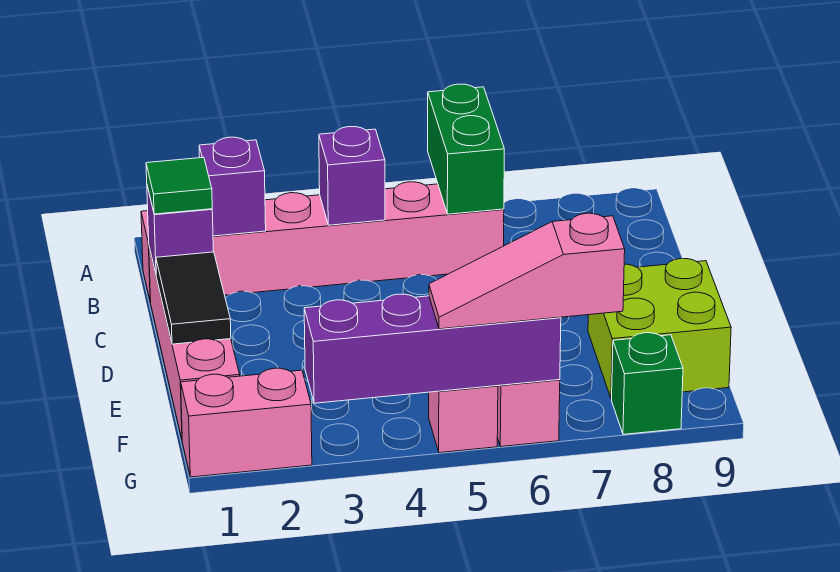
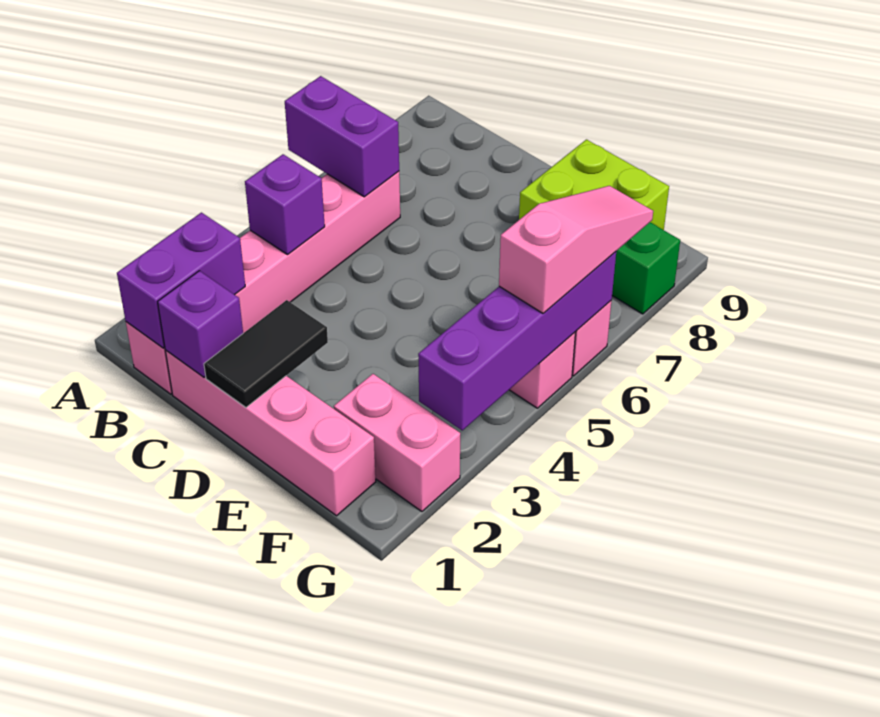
green 1x2 brick [428,84,504,214] -> purple 1x2 brick [285,76,399,197]
purple 1x1 brick [199,137,266,236] -> purple 1x2 brick [117,213,245,348]
green 1x1 tile [146,157,212,214] -> none
black 1x2 tile [156,252,231,344] -> black 1x2 tile turned to [204,300,328,407]
pink 1x2 brick [181,368,312,477] -> pink 1x2 brick turned to [334,374,460,511]
pink 1x3 slope [429,213,625,329] -> pink 1x3 slope turned to [499,186,653,313]

